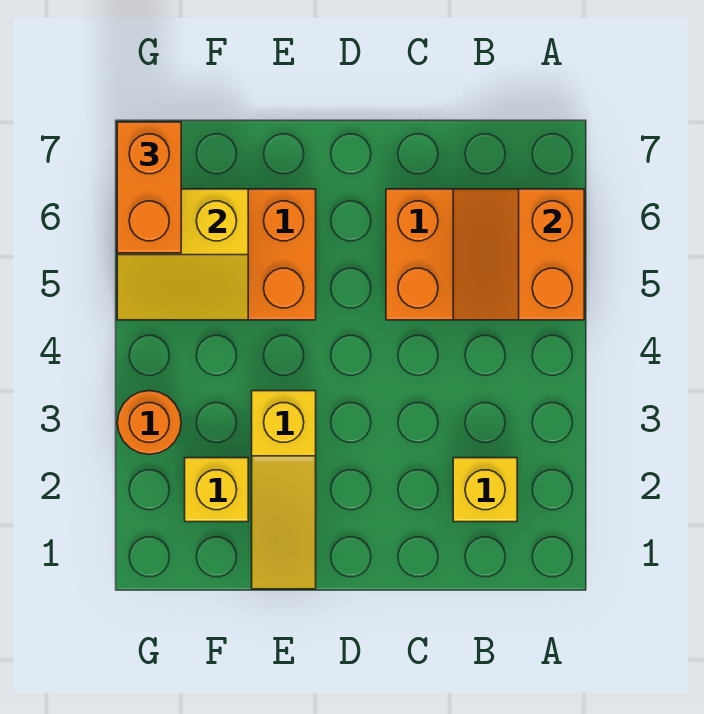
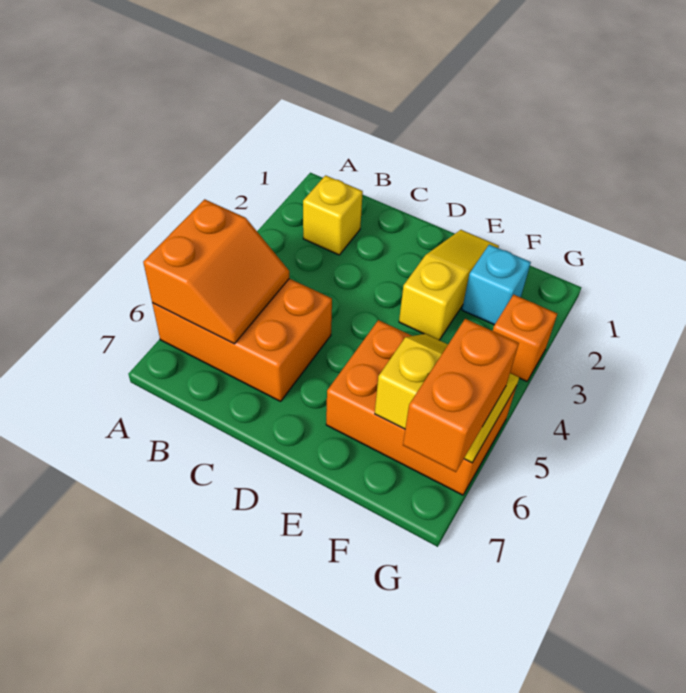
yellow 1x1 brick [185,458,248,522] -> cyan 1x1 brick [462,245,531,325]
orange 1x1 round brick [117,391,181,454] -> orange 1x1 brick [493,295,557,381]

